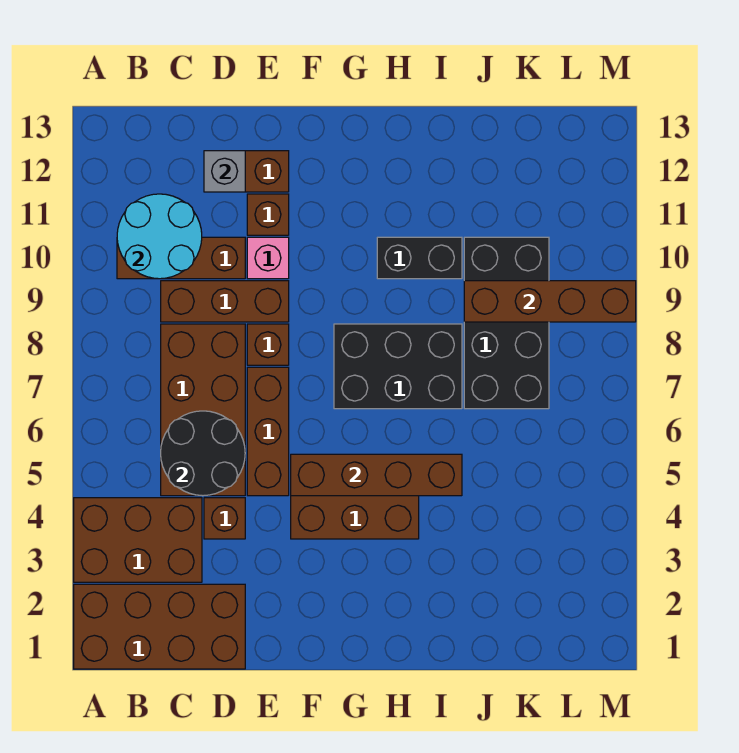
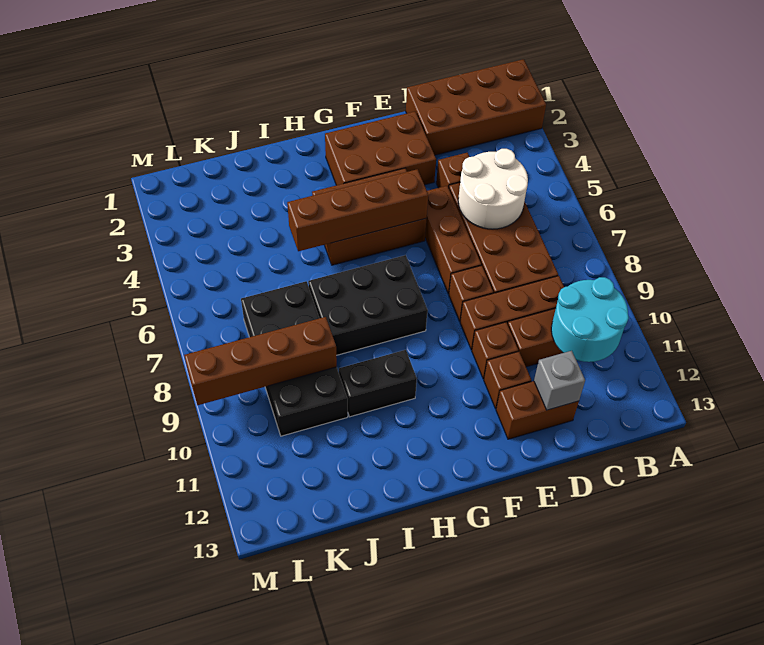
brown 2x3 brick [74,498,202,582] -> brown 2x3 brick moved to [325,111,436,185]
black 2x2 round brick [161,411,245,496] -> white 2x2 round brick [458,149,528,229]
pink 1x1 brick [247,237,289,279] -> brown 1x1 brick [472,322,518,379]

